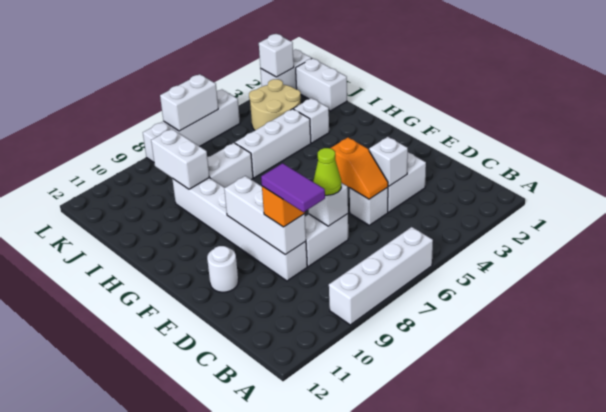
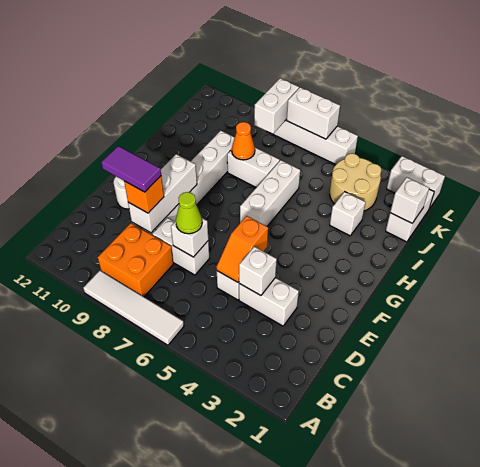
white 1x4 brick [329,227,433,325] -> white 1x4 tile [83,271,184,345]
none -> orange 2x2 brick [98,223,173,297]
purple 1x2 tile [261,163,325,212] -> purple 1x2 tile turned to [101,146,161,192]
white 1x3 brick [235,109,311,178] -> white 1x3 brick turned to [240,160,300,226]
none -> orange 1x1 cone [232,122,255,160]
white 1x2 brick [151,129,210,189] -> white 1x2 brick moved to [254,78,299,134]
white 1x1 brick [259,34,294,77] -> white 1x1 brick moved to [390,177,429,223]

